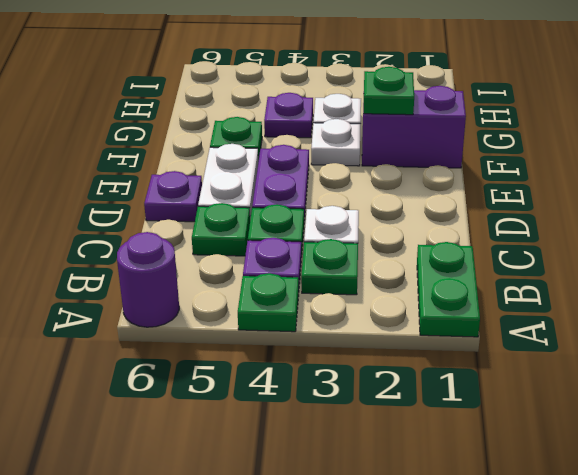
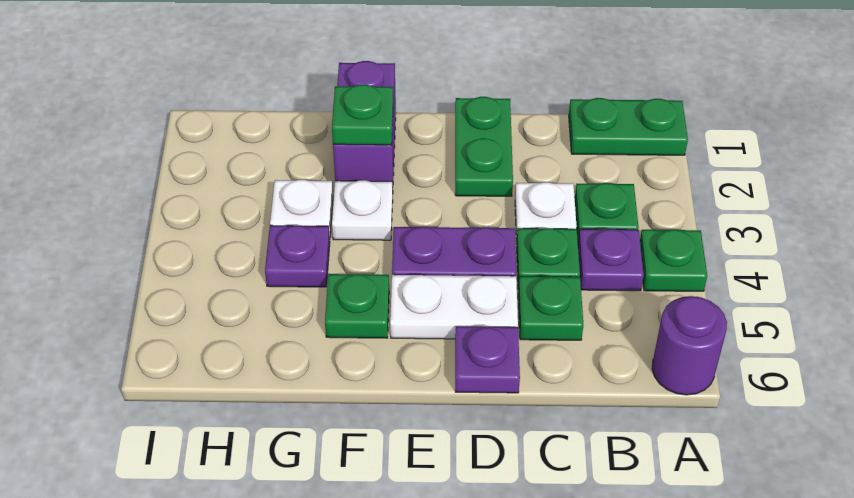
none -> green 1x2 plate [455,97,513,196]

